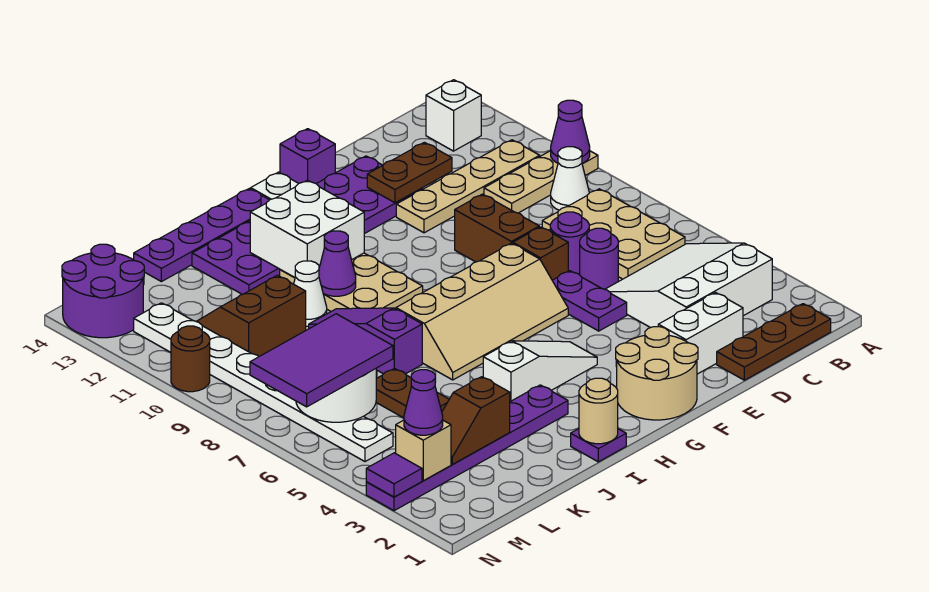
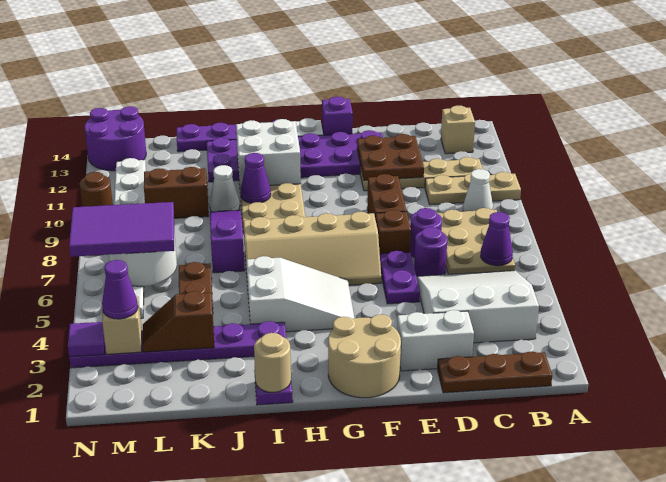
purple 1x1 cone [551,100,590,163] -> purple 1x1 cone moved to [481,212,513,266]
white 1x1 brick [426,80,481,151] -> tan 1x1 brick [441,106,475,154]
brown 1x2 plate [367,142,452,203] -> brown 2x2 plate [357,134,424,180]
white 1x3 slope [483,341,597,402] -> white 2x3 slope [247,256,354,332]

